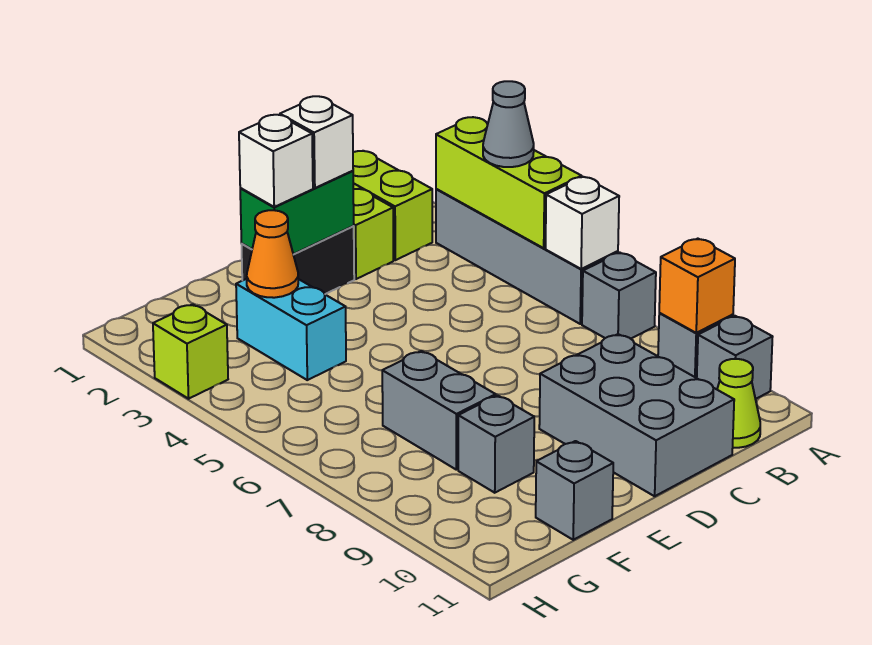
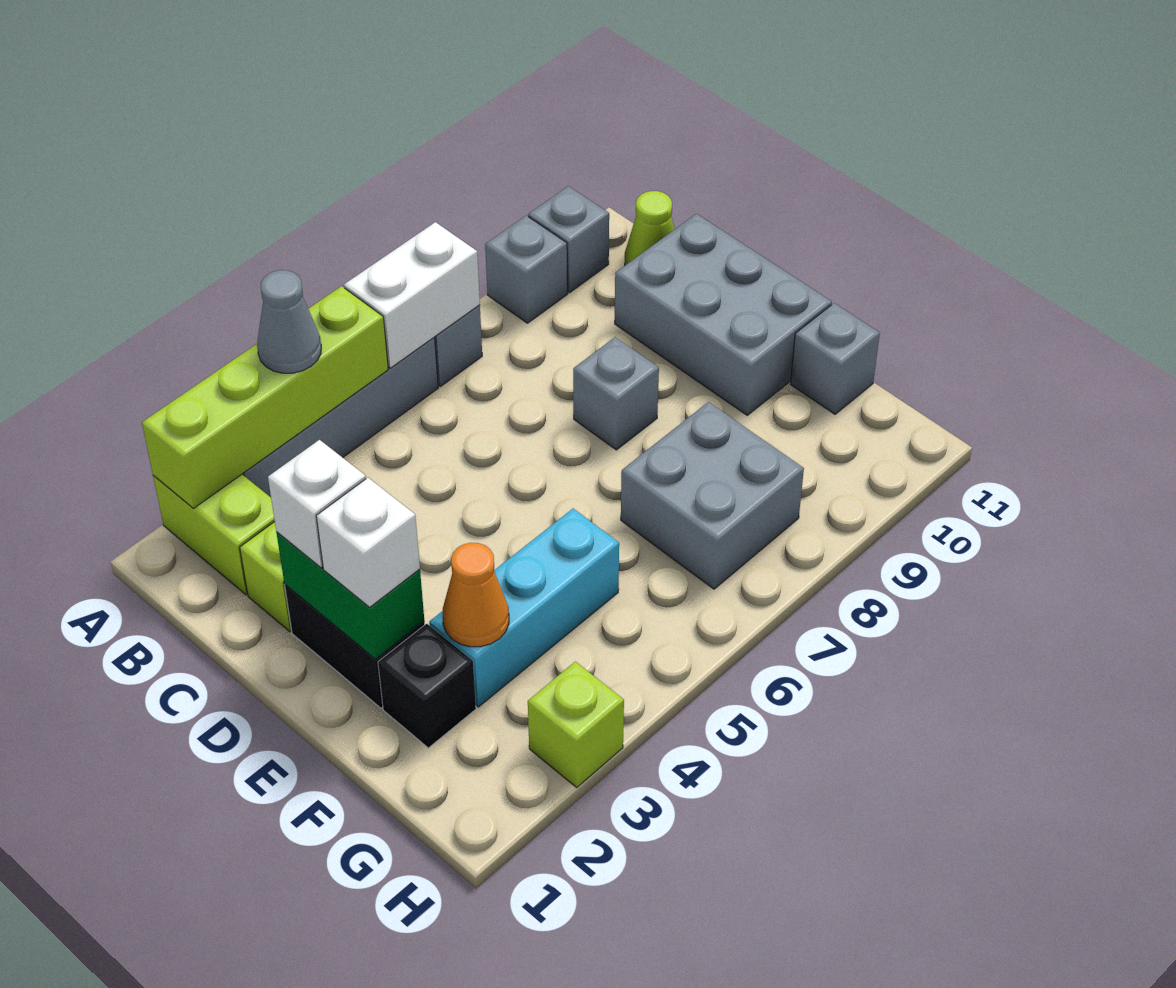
lime 1x3 brick [436,117,581,248] -> lime 1x4 brick [142,286,388,508]
white 1x1 brick [546,177,619,269] -> white 1x2 brick [344,222,480,368]
orange 1x1 brick [659,239,735,333] -> none
lime 1x2 brick [353,151,432,260] -> lime 1x2 brick turned to [153,475,275,595]
grey 2x3 brick [539,334,734,496] -> grey 2x3 brick turned to [615,214,832,415]
none -> black 1x1 brick [378,624,476,748]
cyan 1x2 brick [236,279,346,380] -> cyan 1x3 brick [429,509,619,707]
grey 1x2 brick [382,351,496,470] -> grey 2x2 brick [621,402,804,589]
grey 1x1 brick [458,395,534,493] -> grey 1x1 brick moved to [573,337,659,450]

